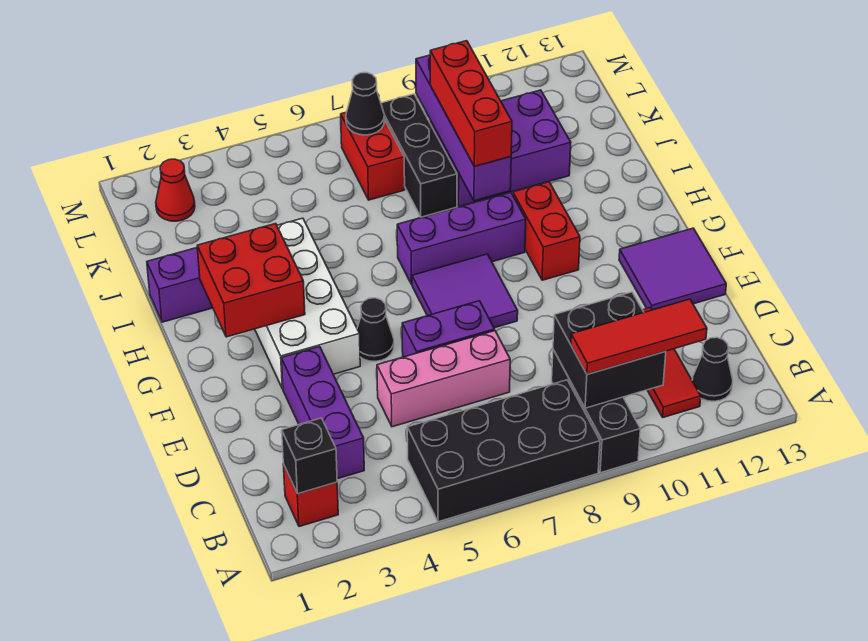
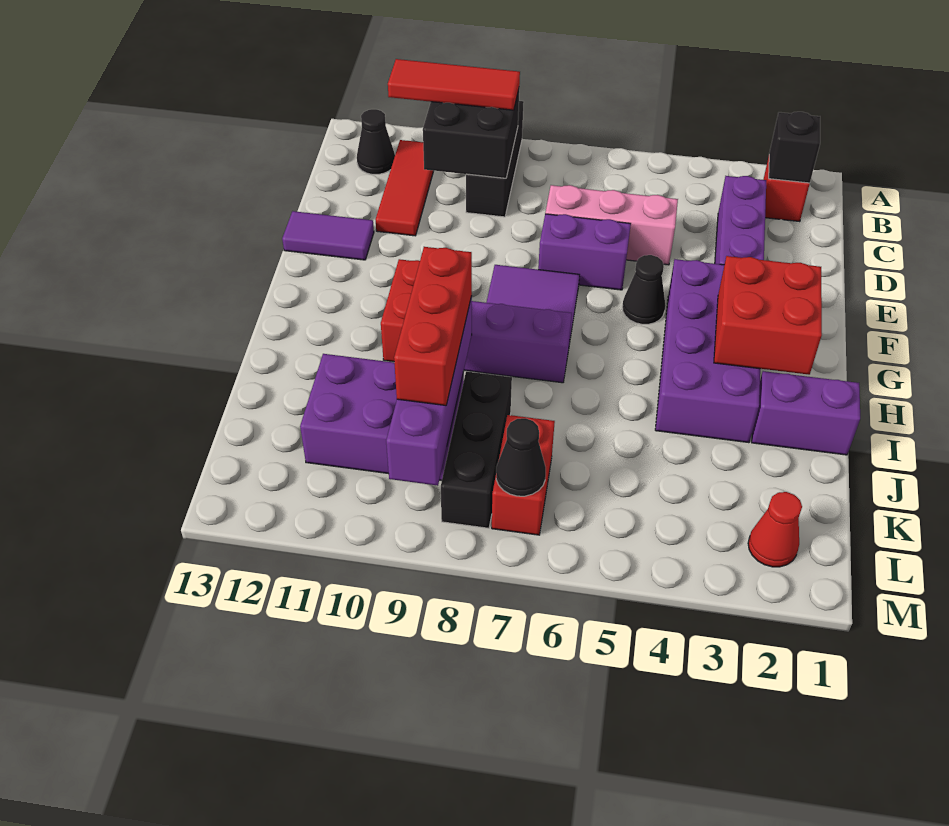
black 2x4 brick [407,380,600,522] -> none
purple 2x2 tile [619,228,726,310] -> purple 1x2 tile [282,211,374,260]
white 2x4 brick [255,218,360,389] -> purple 2x4 brick [655,259,760,443]

